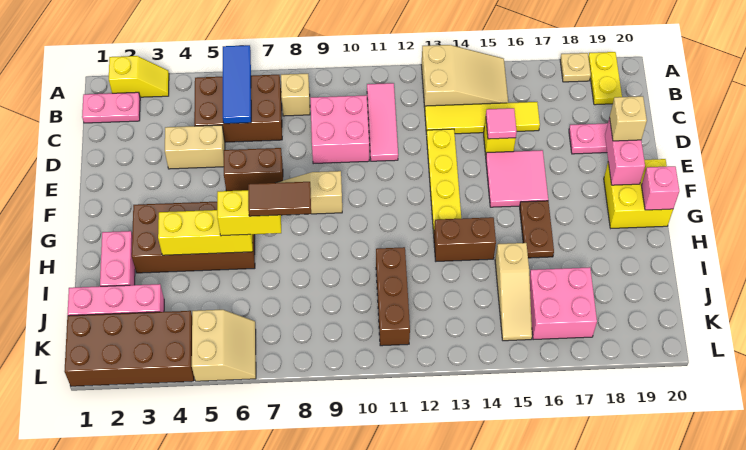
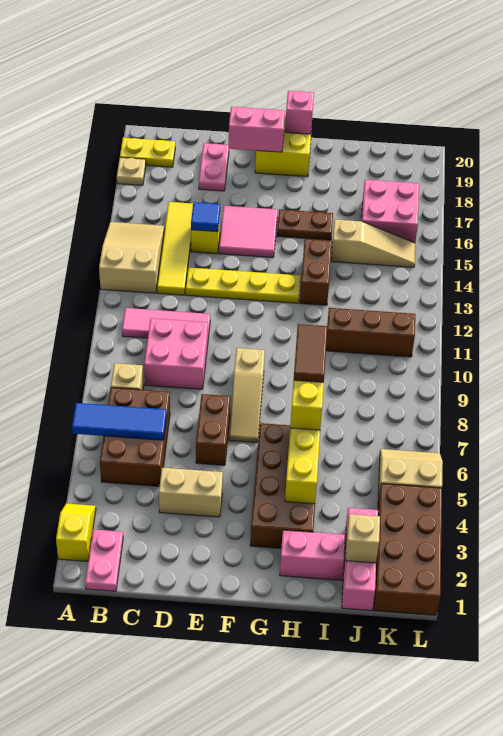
tan 1x2 brick [165,125,225,169] -> tan 1x2 brick turned to [159,468,223,517]
pink 1x1 tile [486,108,517,139] -> blue 1x1 tile [191,202,220,232]
tan 1x1 brick [610,96,647,141] -> tan 1x1 brick moved to [345,514,380,563]

